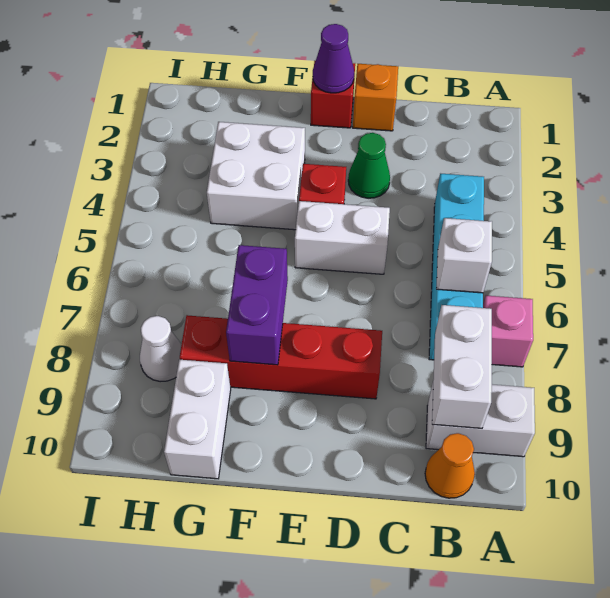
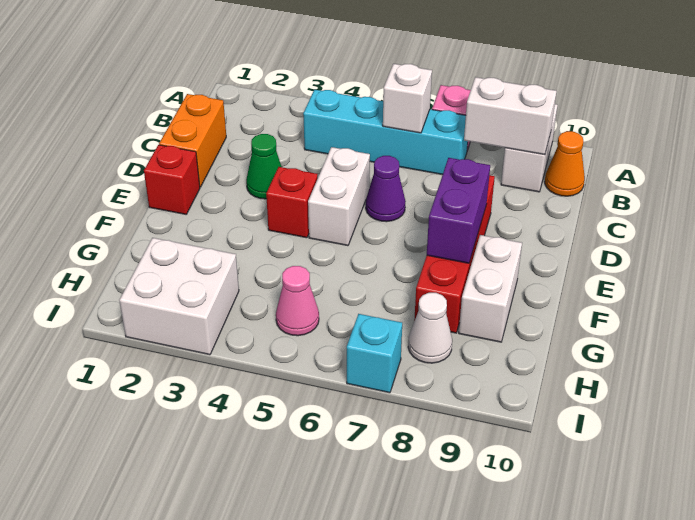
orange 1x1 brick [353,64,398,131] -> orange 1x2 brick [159,94,226,187]
purple 1x1 cone [313,24,354,93] -> purple 1x1 cone moved to [366,156,406,222]
white 2x2 brick [207,122,305,230] -> white 2x2 brick moved to [119,238,239,355]
purple 1x2 brick [226,245,288,365] -> purple 1x2 brick turned to [427,158,490,263]
white 1x2 brick [164,360,231,479] -> white 1x2 brick turned to [459,235,522,342]
none -> pink 1x1 cone [276,266,319,336]
none -> cyan 1x1 brick [347,314,402,393]

